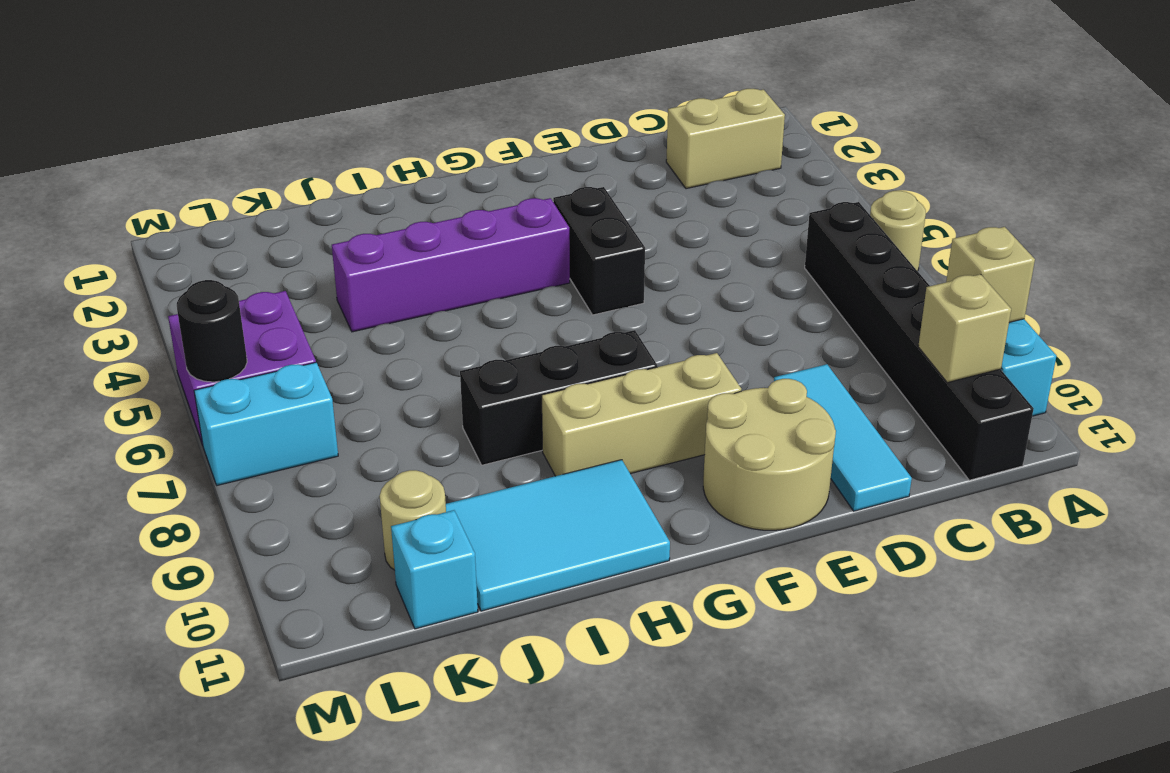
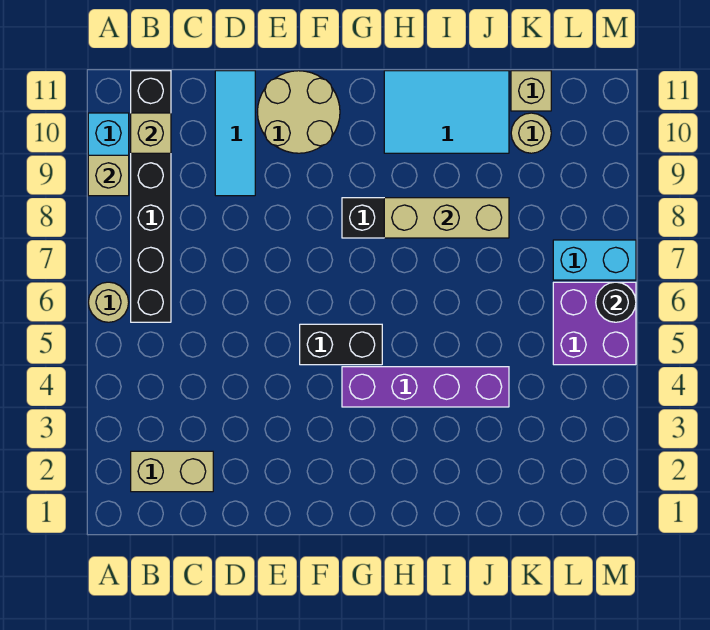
black 1x2 brick [553,187,645,315] -> black 1x2 brick turned to [300,324,382,365]
tan 1x3 brick [542,353,741,476] -> tan 1x3 brick moved to [384,198,509,238]
cyan 1x1 brick [391,510,478,629] -> tan 1x1 brick [511,71,551,111]

